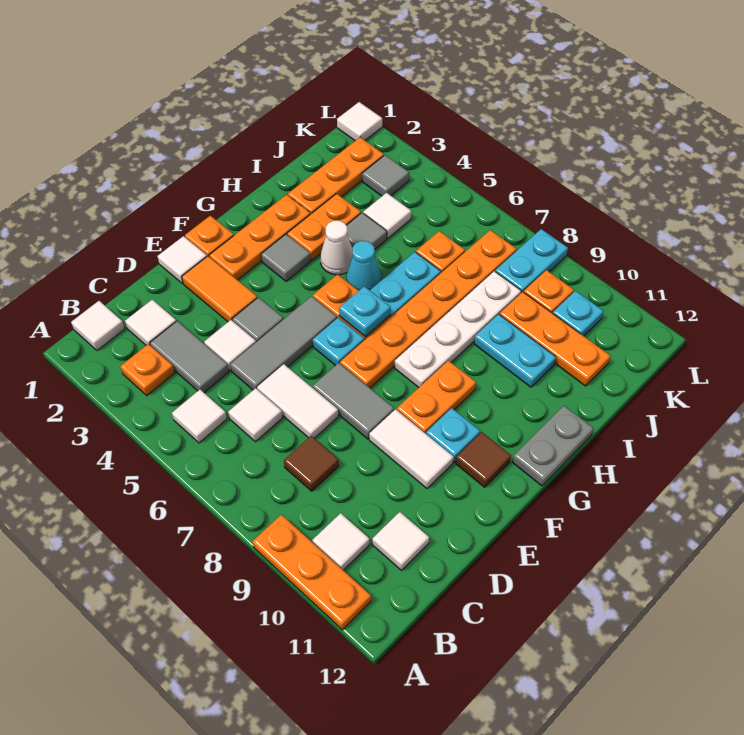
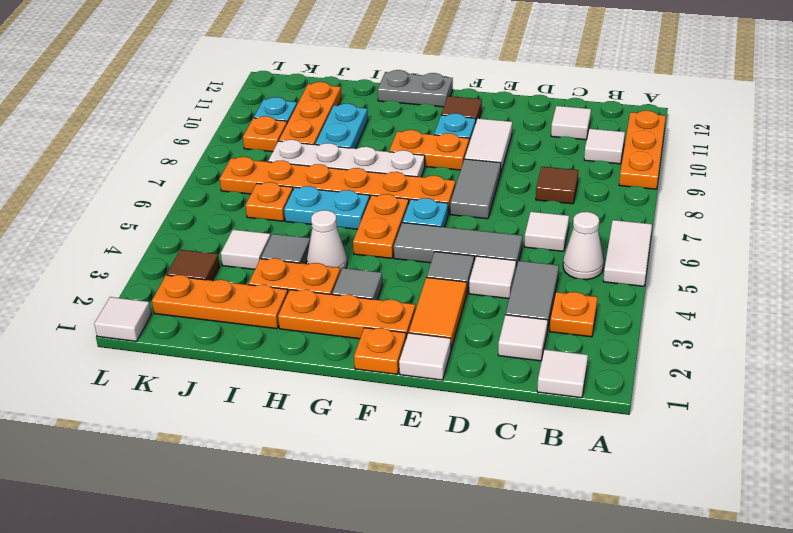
white 1x1 tile [172,390,227,443] -> white 1x1 cone [563,212,604,280]
white 1x2 tile [257,364,338,438] -> white 1x2 tile moved to [603,220,652,286]
cyan 1x1 plate [339,286,391,337] -> none
cyan 1x1 cone [346,241,381,290] -> none
grey 1x1 tile [362,155,409,196] -> brown 1x1 tile [167,250,220,281]
cyan 1x2 plate [495,229,568,293] -> none

